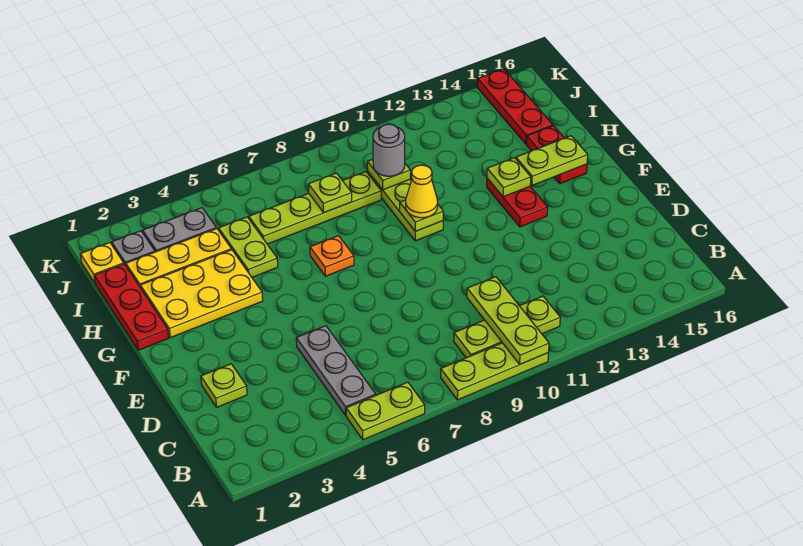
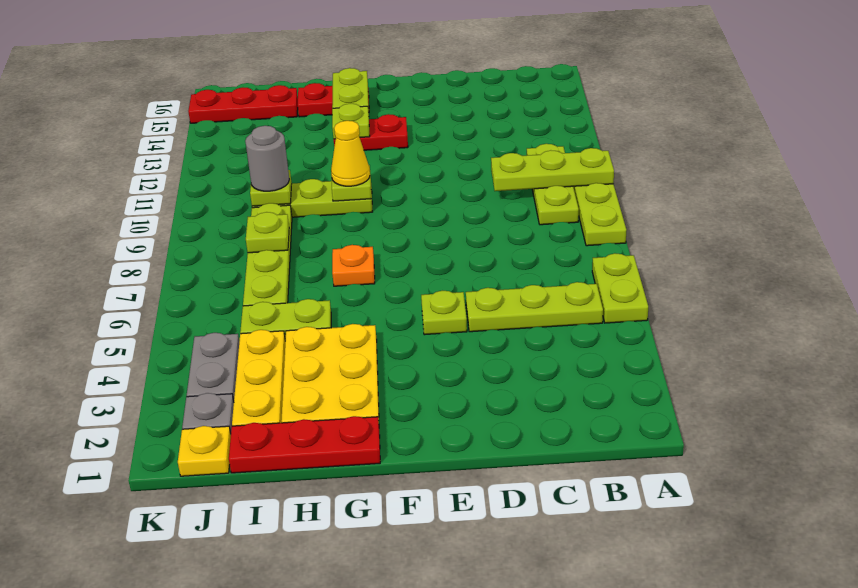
grey 1x3 plate [296,326,376,415] -> lime 1x3 plate [466,282,603,332]
lime 1x1 plate [201,364,247,407] -> lime 1x1 plate moved to [421,291,467,335]

